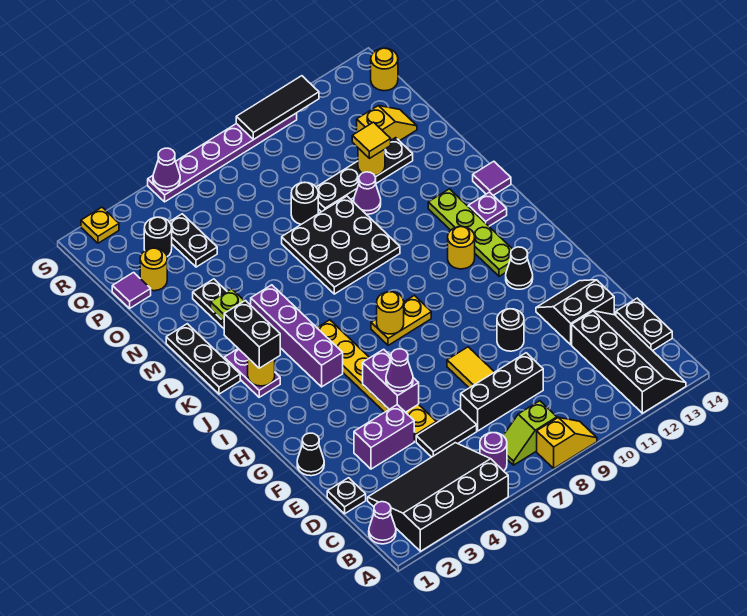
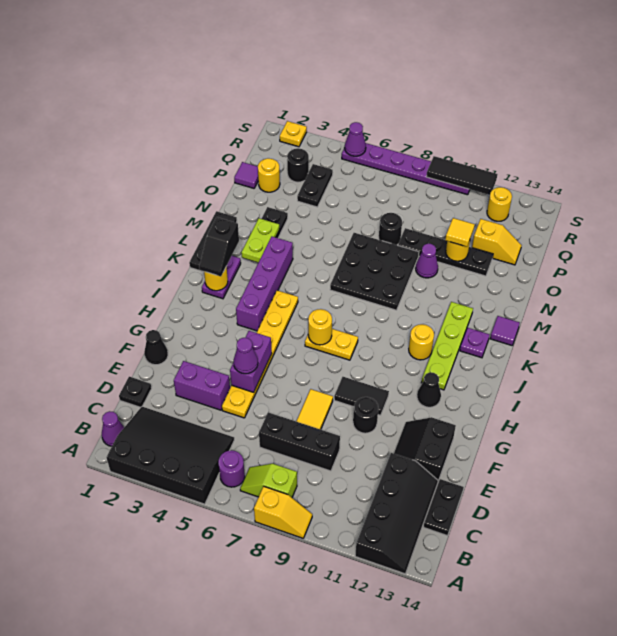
black 1x2 tile [416,409,477,457] -> black 1x2 tile moved to [334,377,389,415]
black 2x2 slope [536,280,614,345] -> black 2x2 slope turned to [394,417,456,481]
black 1x2 brick [224,301,280,368] -> black 1x2 slope [199,217,239,276]
yellow 1x1 round brick [371,48,398,91] -> yellow 1x1 round brick moved to [487,187,512,221]

